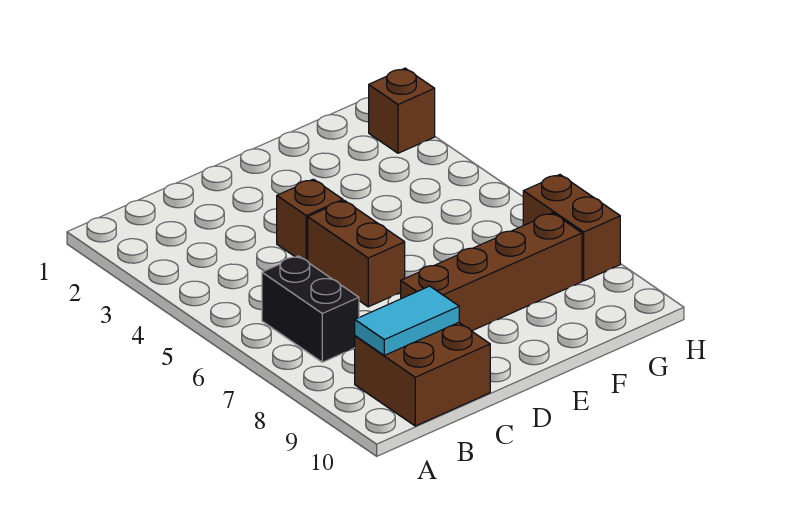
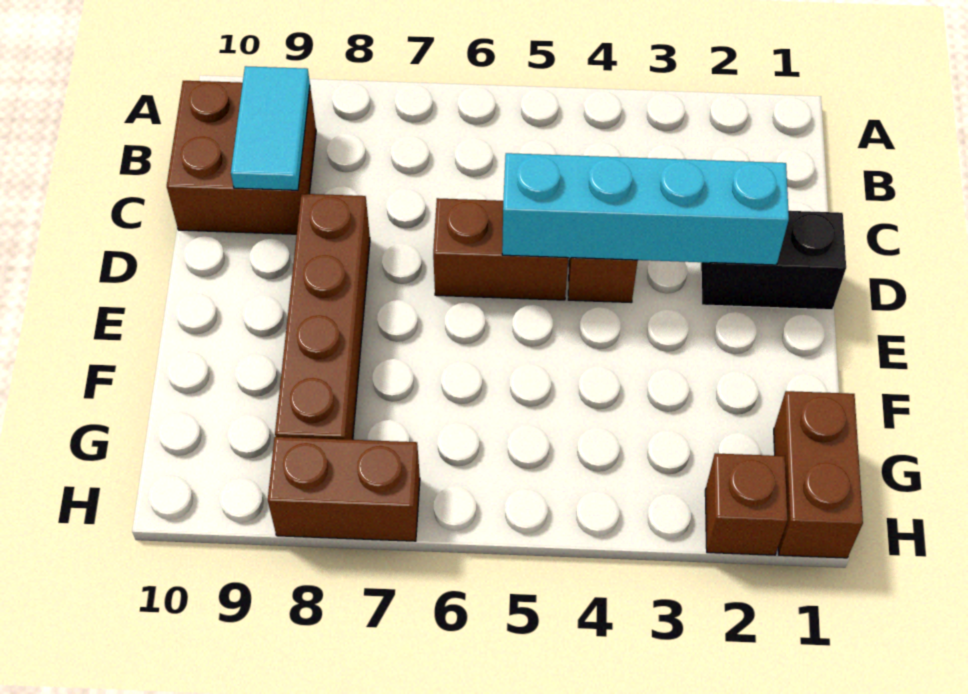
black 1x2 brick [262,256,359,362] -> black 1x2 brick moved to [701,211,846,310]
none -> cyan 1x4 brick [502,153,789,265]
none -> brown 1x2 brick [774,391,863,558]

